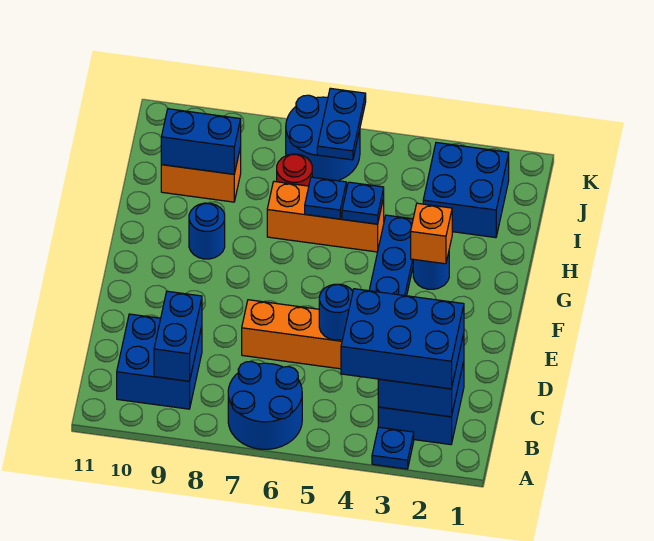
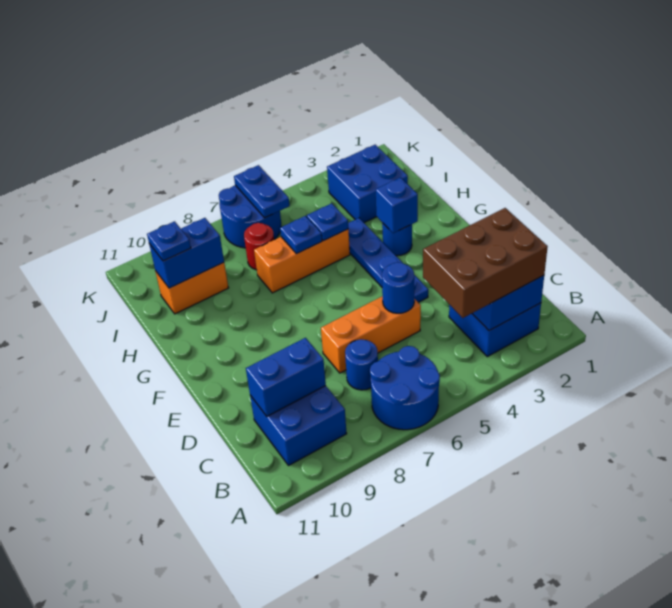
blue 1x1 plate [372,427,414,469] -> blue 1x1 plate moved to [147,221,191,261]
blue 2x3 brick [341,289,464,389] -> brown 2x3 brick [423,208,548,318]
blue 1x2 brick [154,291,202,381] -> blue 1x2 brick turned to [246,338,326,416]
orange 1x1 brick [411,203,452,264] -> blue 1x1 brick [376,178,418,233]
blue 1x1 round brick [189,203,225,259] -> blue 1x1 round brick moved to [345,339,378,390]

